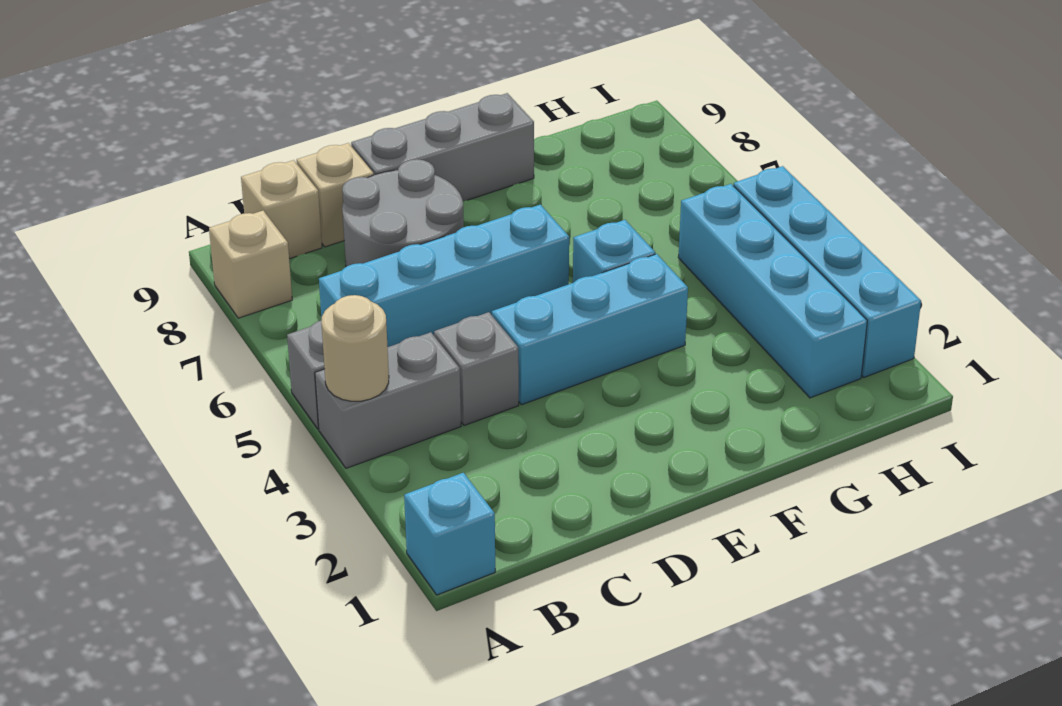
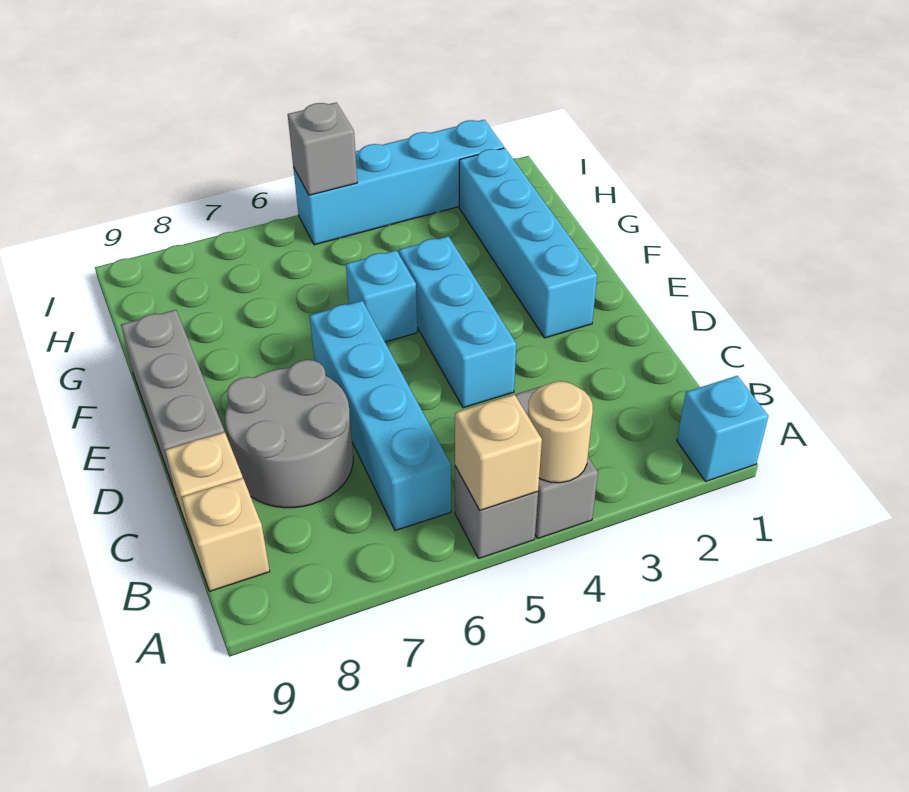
tan 1x1 brick [209,211,292,318] -> tan 1x1 brick moved to [455,394,542,510]
grey 1x1 brick [434,312,519,425] -> grey 1x1 brick moved to [288,102,357,195]
cyan 1x4 brick [678,184,867,398] -> cyan 1x4 brick turned to [459,148,597,338]

